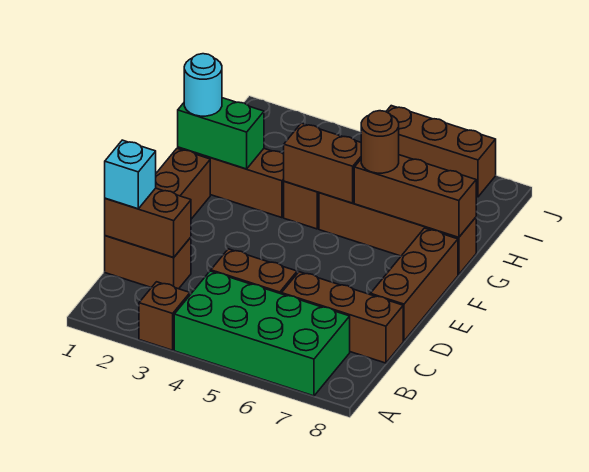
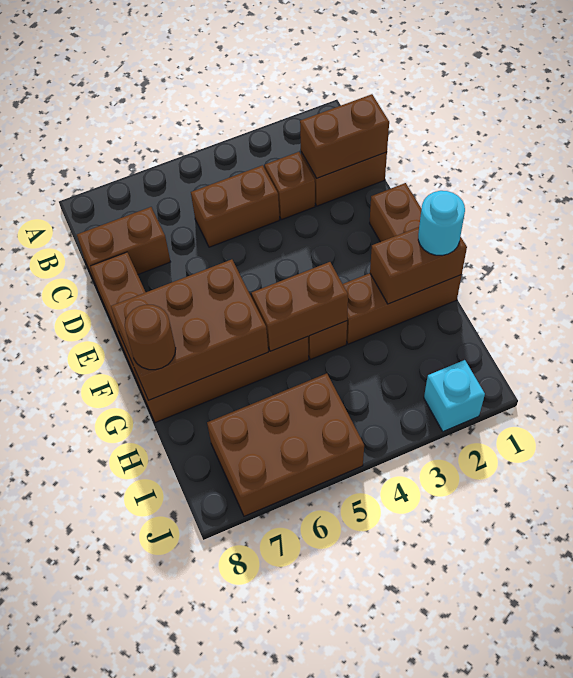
brown 1x1 brick [139,282,190,350] -> brown 1x1 brick moved to [265,152,315,220]
green 2x4 brick [174,271,350,396] -> none
cyan 1x1 brick [105,140,156,209] -> cyan 1x1 brick moved to [424,360,485,432]
brown 1x3 brick [282,272,403,363] -> brown 1x2 brick [77,207,170,287]
green 1x2 brick [178,98,264,169] -> brown 1x2 brick [370,227,467,304]
brown 1x3 brick [354,155,476,238] -> brown 2x3 brick [111,259,268,400]
brown 1x1 round brick [361,111,399,173] -> brown 1x1 round brick moved to [125,305,176,370]
brown 1x3 brick [386,106,496,197] -> brown 2x3 brick [207,373,364,516]

